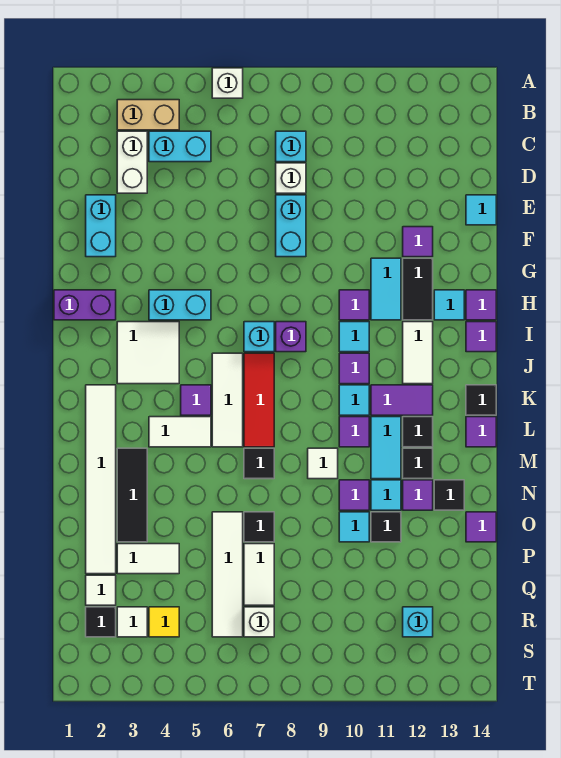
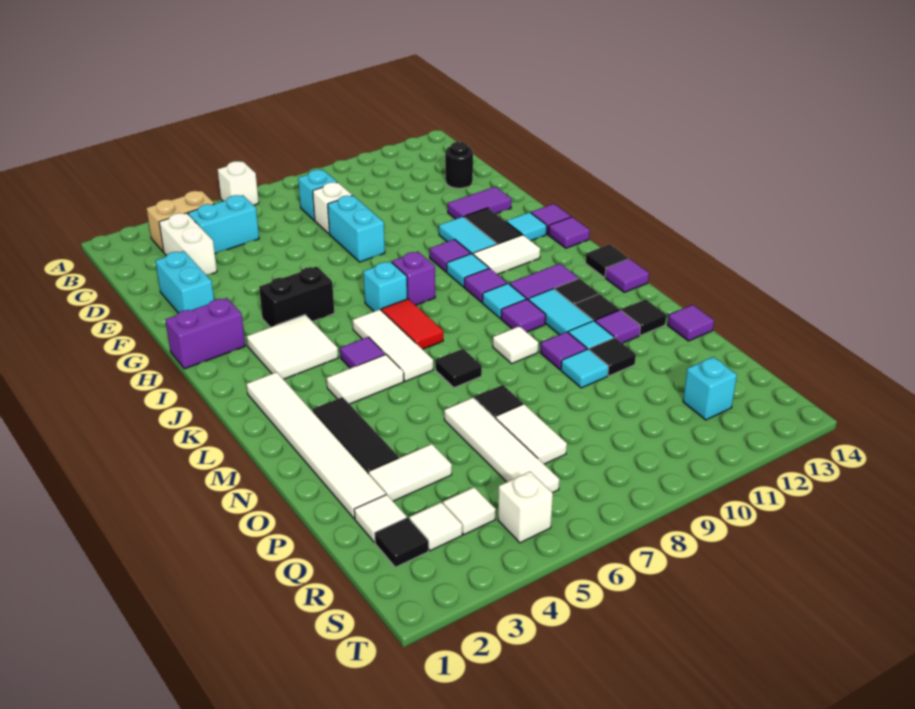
none -> black 1x1 round brick [445,142,473,188]
cyan 1x1 tile [466,195,496,225] -> none
purple 1x1 tile [403,227,433,257] -> purple 1x2 tile [448,187,511,219]
cyan 1x2 brick [149,290,211,320] -> black 1x2 brick [259,266,334,327]
white 1x2 tile [403,322,433,384] -> white 1x2 tile turned to [473,235,540,274]
red 1x3 tile [244,353,274,447] -> red 1x2 tile [381,299,443,349]
yellow 1x1 tile [149,607,179,637] -> white 1x1 tile [443,487,496,535]
white 1x1 brick [244,607,274,637] -> white 1x1 brick moved to [498,472,553,543]

